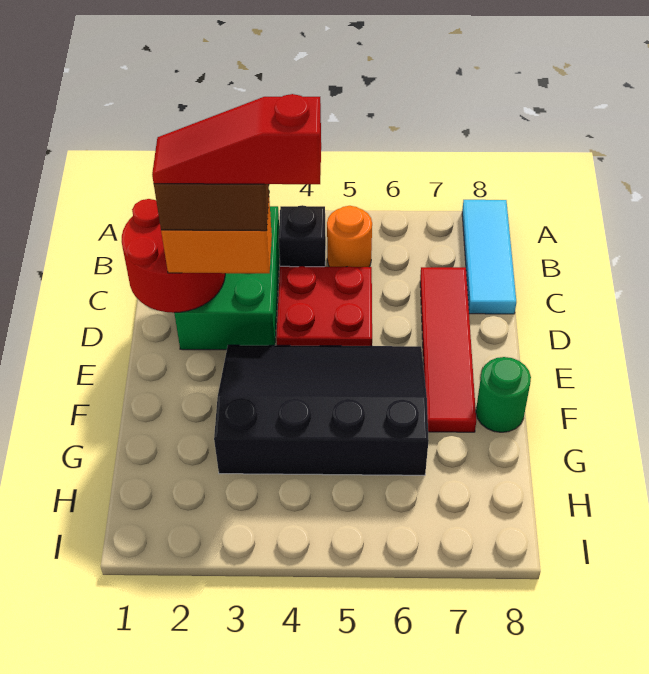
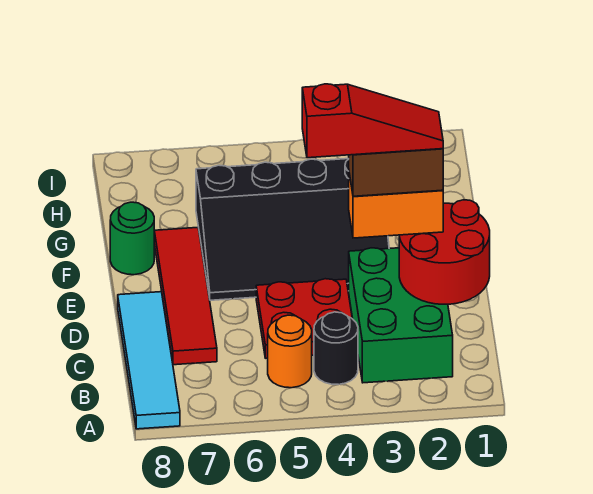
cyan 1x3 tile [462,200,516,314] -> cyan 1x4 tile [118,292,180,429]
black 1x1 brick [279,205,326,267] -> black 1x1 round brick [314,312,358,385]

